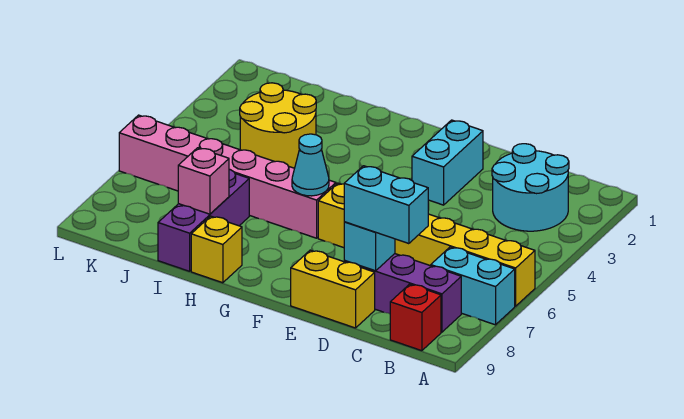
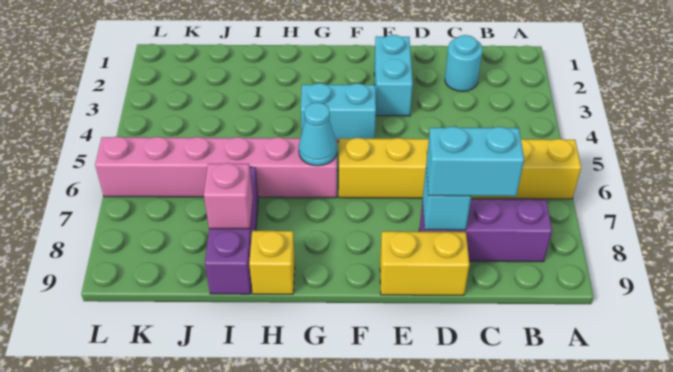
cyan 1x2 brick [431,247,515,325] -> cyan 1x2 brick moved to [301,83,376,142]
cyan 2x2 round brick [492,144,569,231] -> cyan 1x1 round brick [445,35,483,91]
red 1x1 brick [390,284,441,351] -> none
yellow 2x2 round brick [240,83,316,168] -> none

